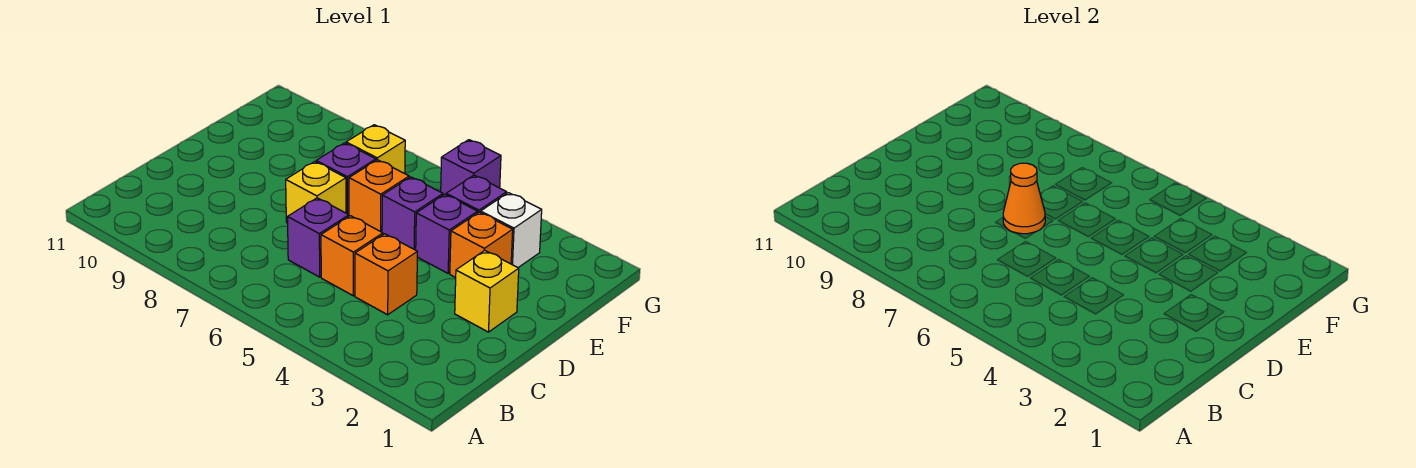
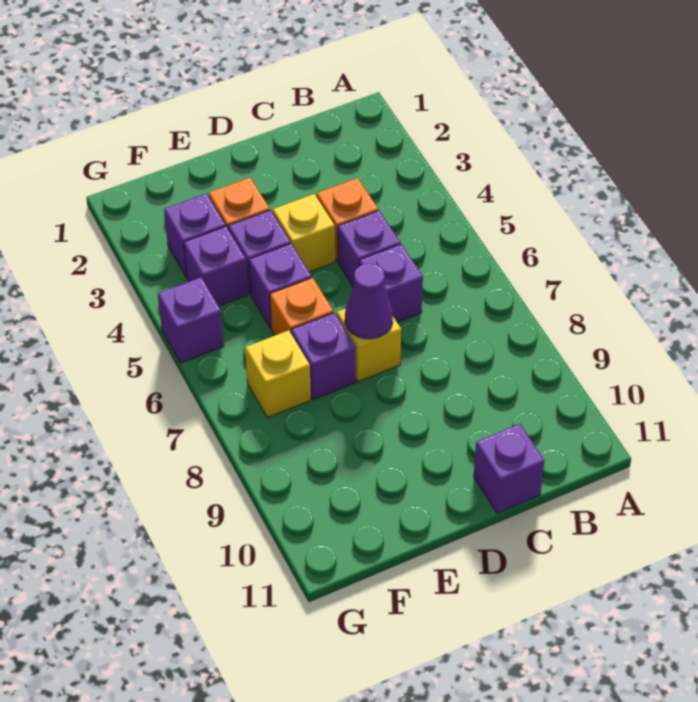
orange 1x1 brick [321,216,383,296] -> purple 1x1 brick [338,211,400,286]
none -> purple 1x1 brick [474,424,544,513]
yellow 1x1 brick [455,250,519,332] -> yellow 1x1 brick moved to [273,194,335,272]
orange 1x1 cone [1003,163,1045,234] -> purple 1x1 cone [345,263,393,339]
white 1x1 brick [481,193,542,267] -> purple 1x1 brick [164,194,225,277]

